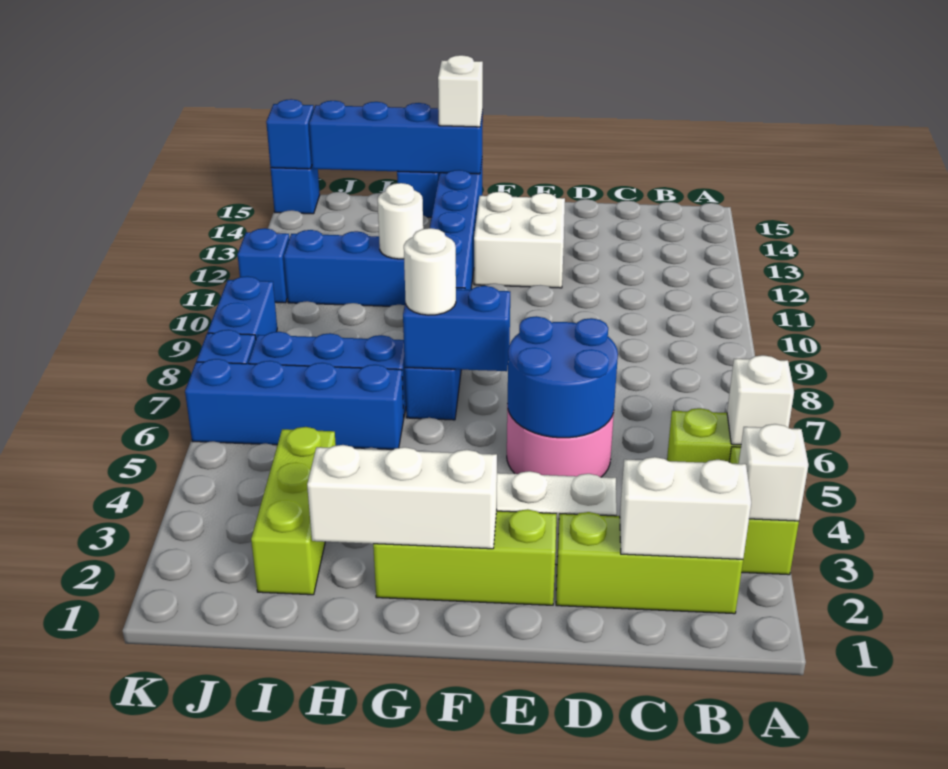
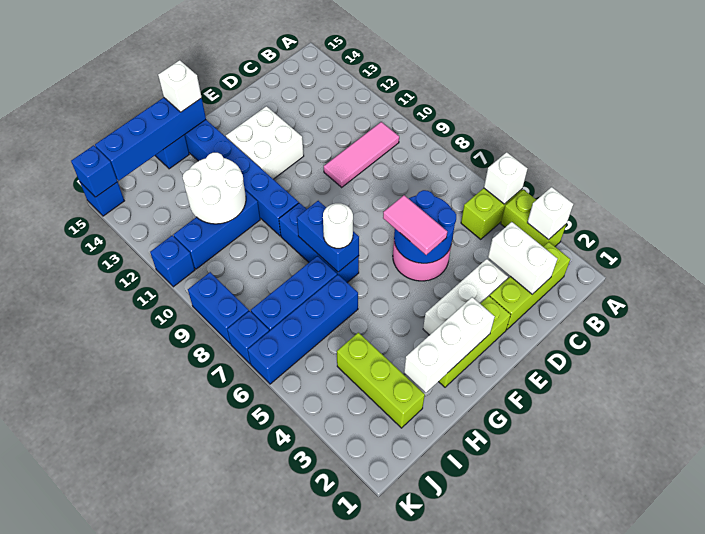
white 1x2 brick [620,457,751,559] -> white 1x2 brick turned to [488,222,557,294]
none -> pink 1x3 tile [324,122,399,187]
none -> pink 1x2 tile [383,195,447,255]
blue 1x2 brick [403,285,510,371] -> blue 1x2 brick turned to [297,201,359,272]
white 1x1 round brick [378,183,423,259] -> white 2x2 round brick [183,153,246,224]

